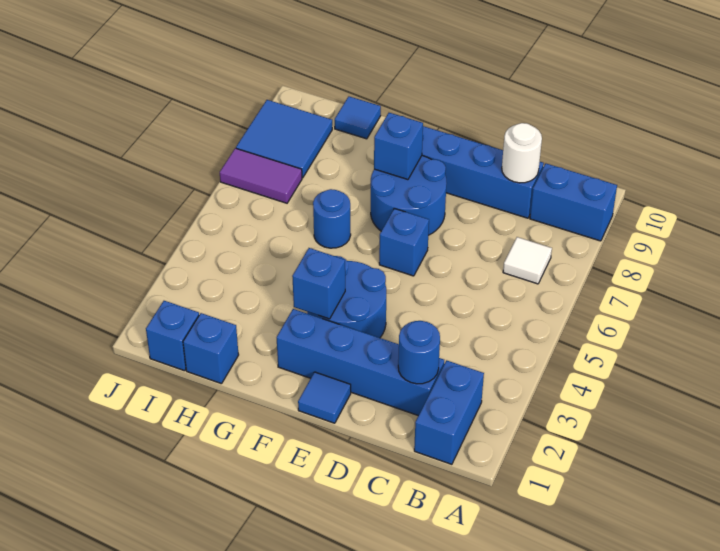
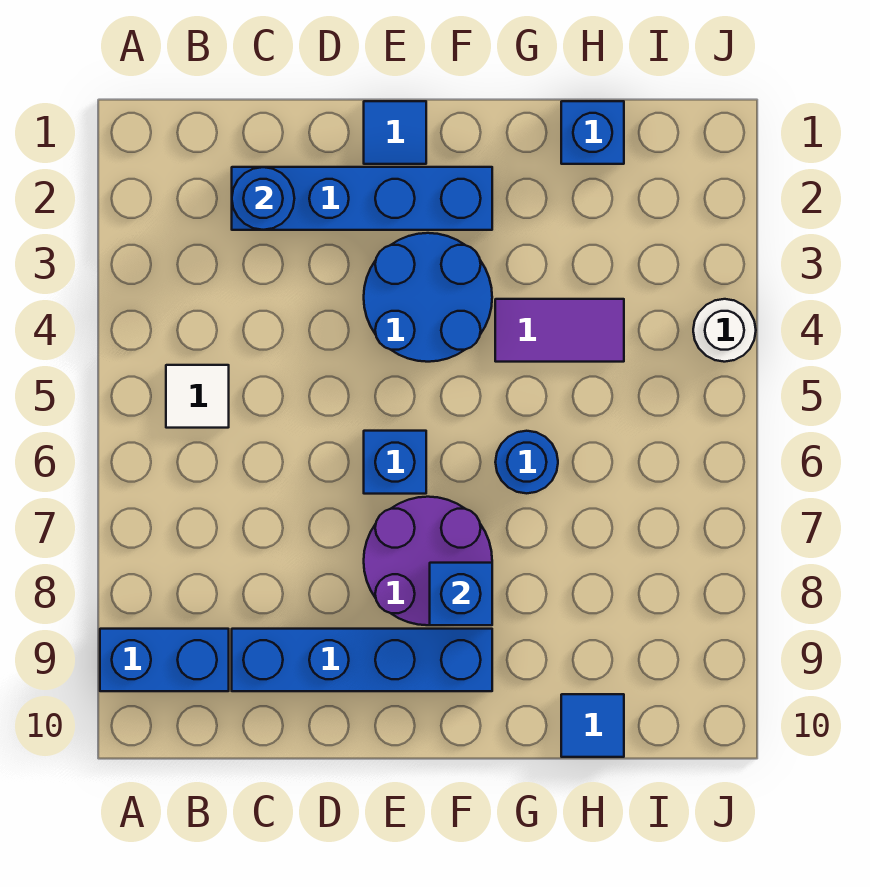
blue 1x2 brick [414,360,484,464] -> none
white 1x1 tile [503,237,552,284] -> white 1x1 tile moved to [166,365,229,428]
white 1x1 round brick [502,123,542,183] -> white 1x1 round brick moved to [693,299,756,362]
blue 2x2 round brick [371,156,447,235] -> purple 2x2 round brick [364,497,492,625]
blue 1x1 brick [292,248,345,319] -> none
blue 1x1 brick [146,301,199,371] -> none
purple 1x2 tile [220,148,302,203] -> purple 1x2 tile moved to [495,299,624,362]
blue 2x2 tile [236,100,332,178] -> none

